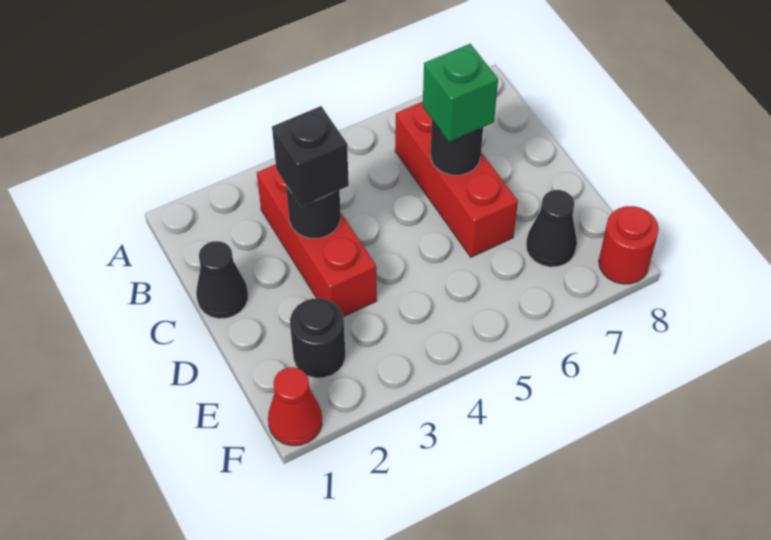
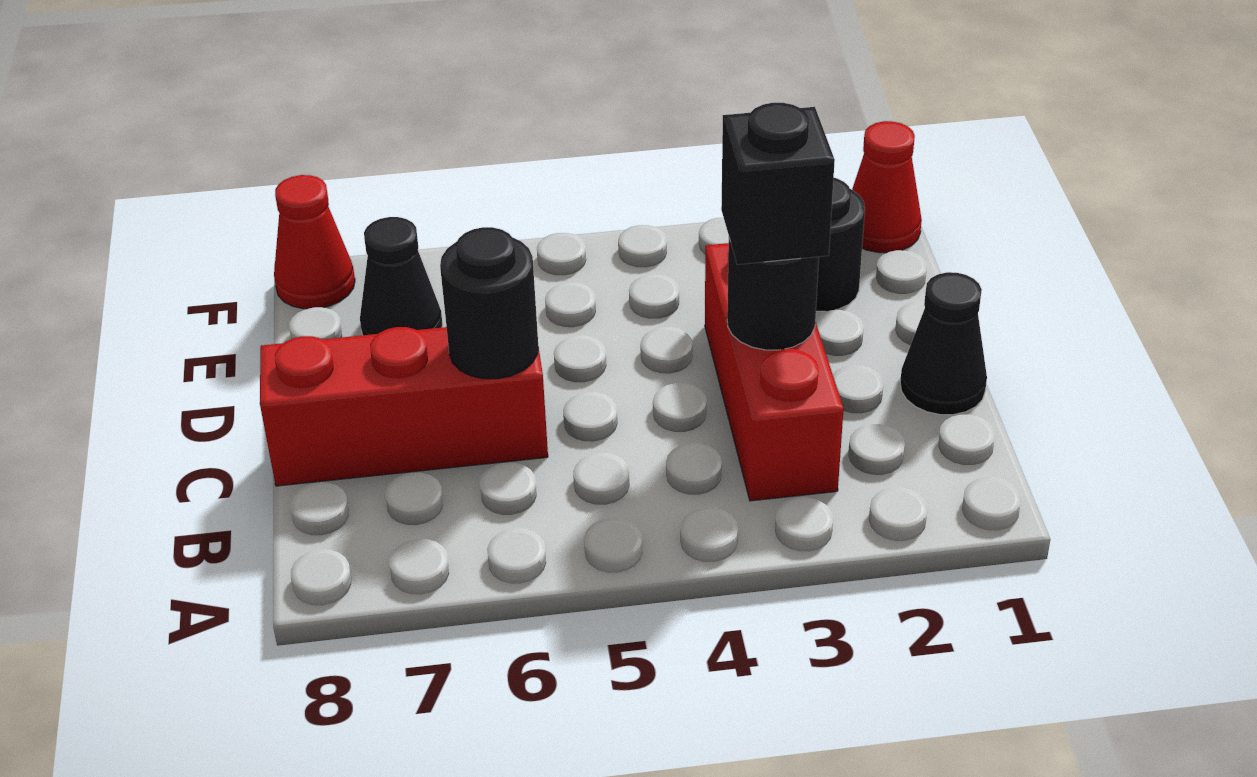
red 1x3 brick [395,102,518,257] -> red 1x3 brick turned to [260,327,548,486]
green 1x1 brick [423,44,498,142] -> none
red 1x1 round brick [599,206,659,284] -> red 1x1 cone [274,175,355,309]

